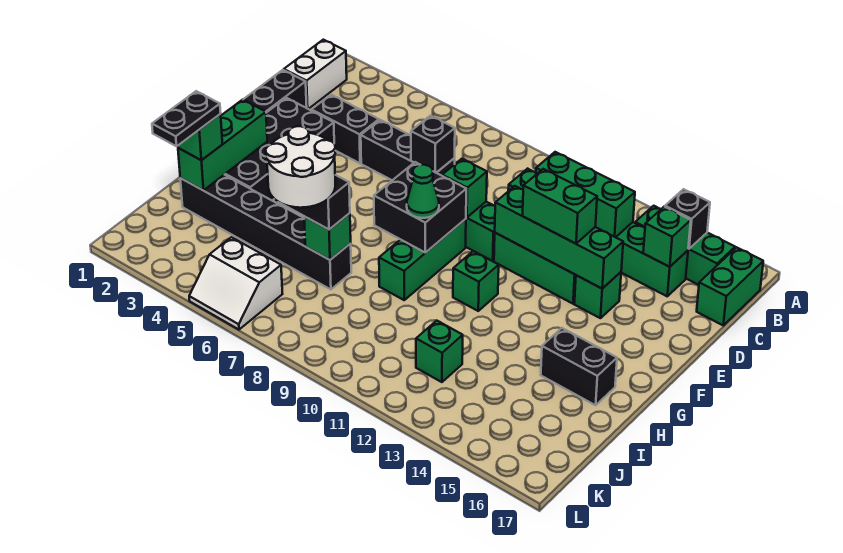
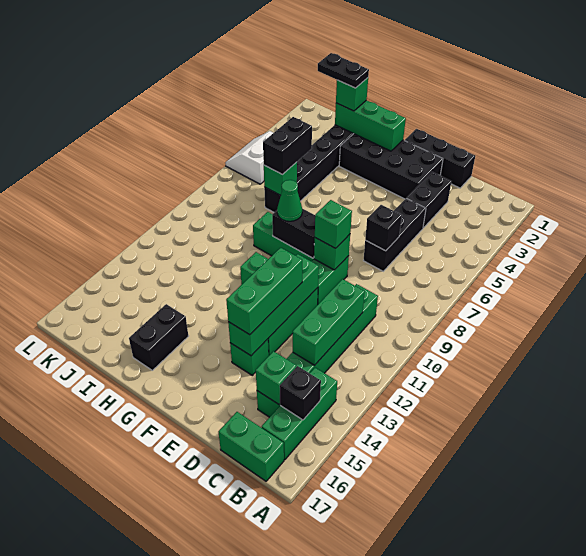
white 1x2 brick [284,40,347,109] -> none
green 1x2 brick [523,169,597,244] -> green 1x3 brick [226,248,302,335]
black 2x2 brick [374,162,466,253] -> black 1x2 brick [272,209,315,258]
white 2x2 round brick [266,126,335,208] -> none
green 1x1 brick [416,321,463,382] -> green 1x1 brick moved to [315,200,352,248]

